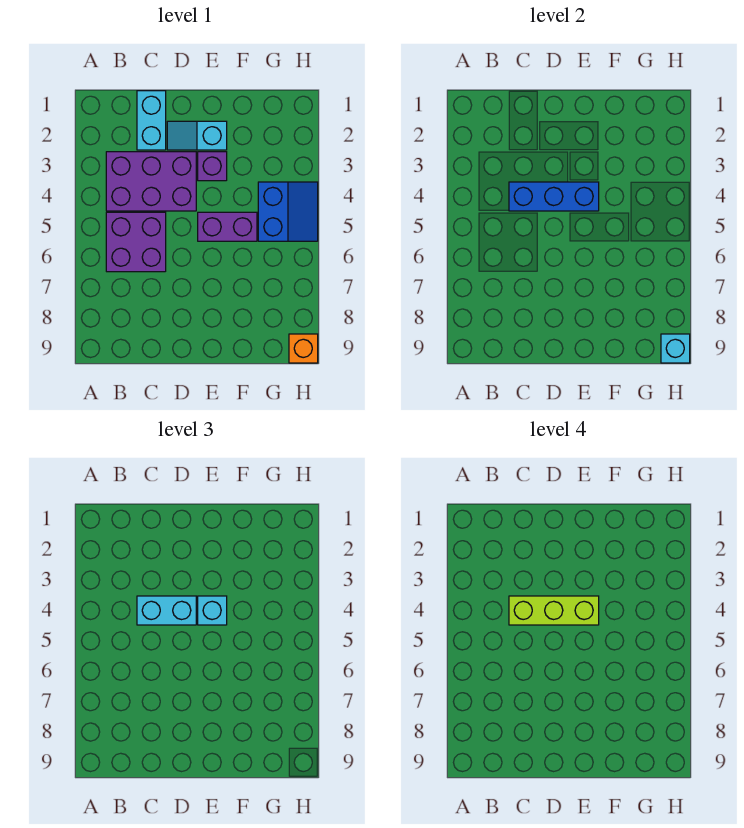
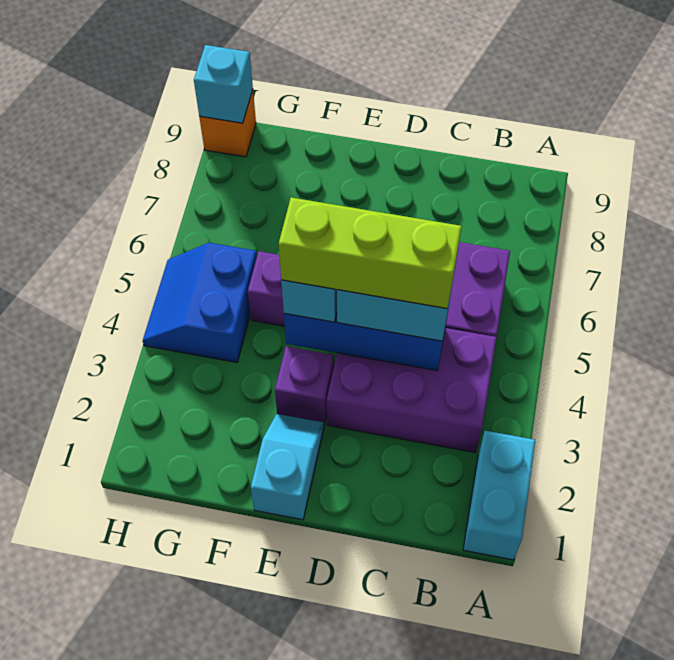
cyan 1x2 brick [137,91,166,150] -> cyan 1x2 brick moved to [463,431,535,560]
cyan 1x2 slope [167,121,227,150] -> cyan 1x2 slope turned to [251,414,324,520]

